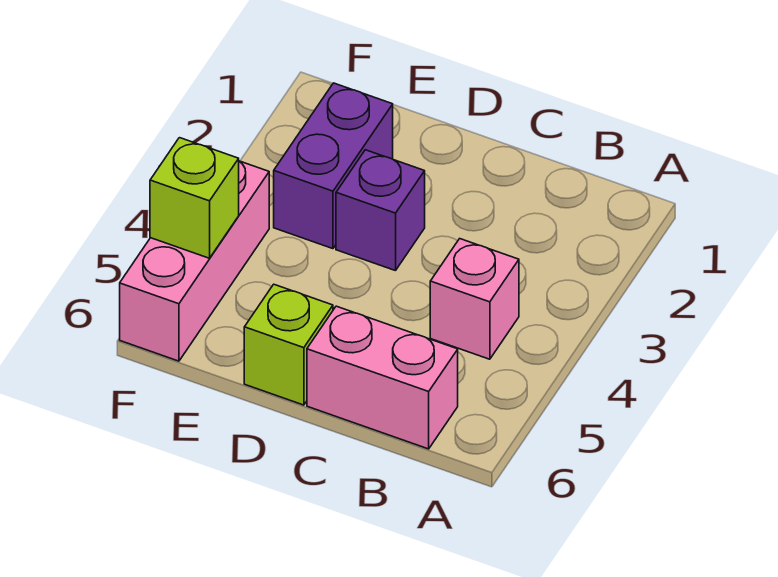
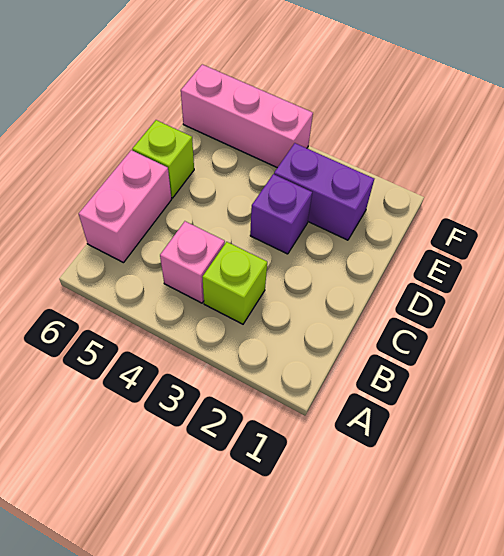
lime 1x1 brick [150,138,239,258] -> lime 1x1 brick moved to [202,242,267,324]

